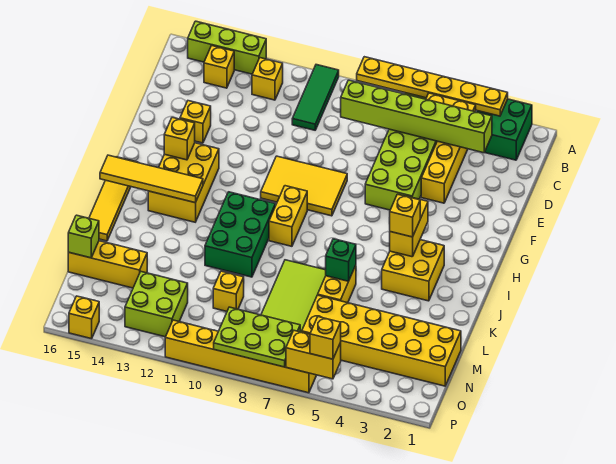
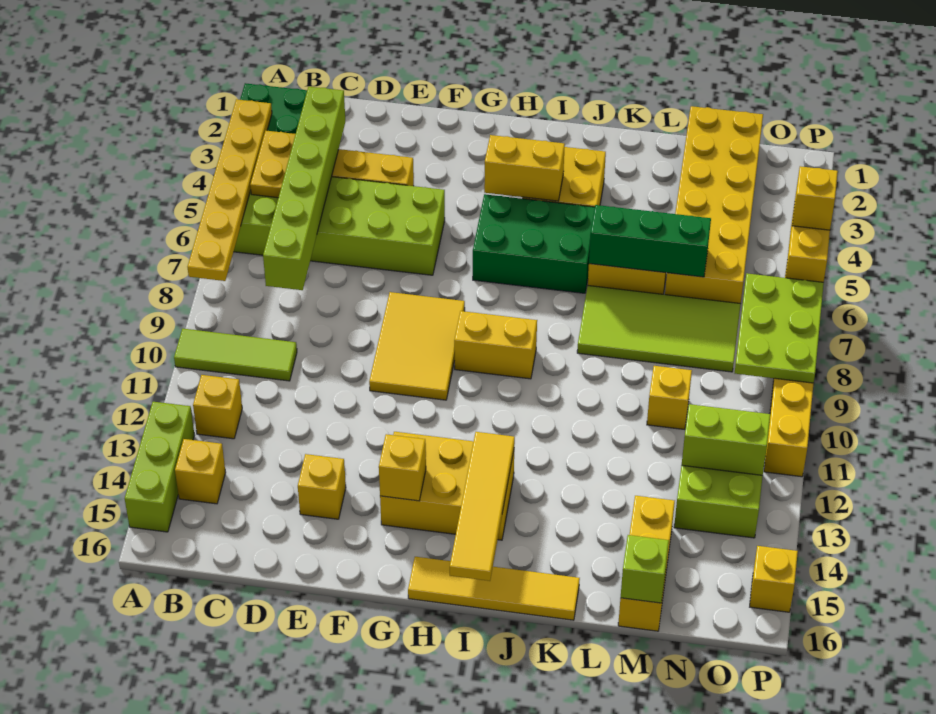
green 1x3 tile [292,65,339,130] -> lime 1x3 tile [174,329,297,381]
yellow 1x1 brick [389,194,420,237] -> none
green 2x3 brick [205,192,275,277] -> green 2x3 brick moved to [473,194,595,293]
green 1x1 brick [326,239,356,281] -> green 1x3 brick [589,205,711,277]
none -> lime 1x2 brick [682,404,770,475]

